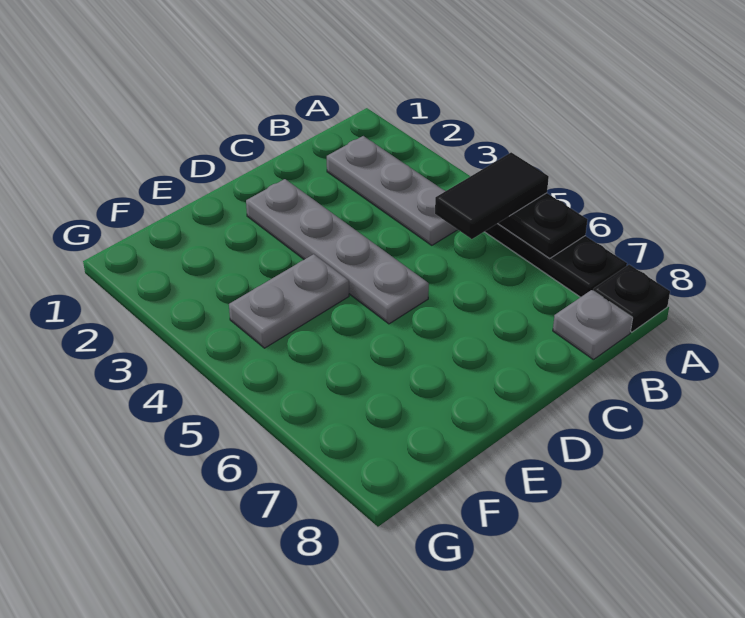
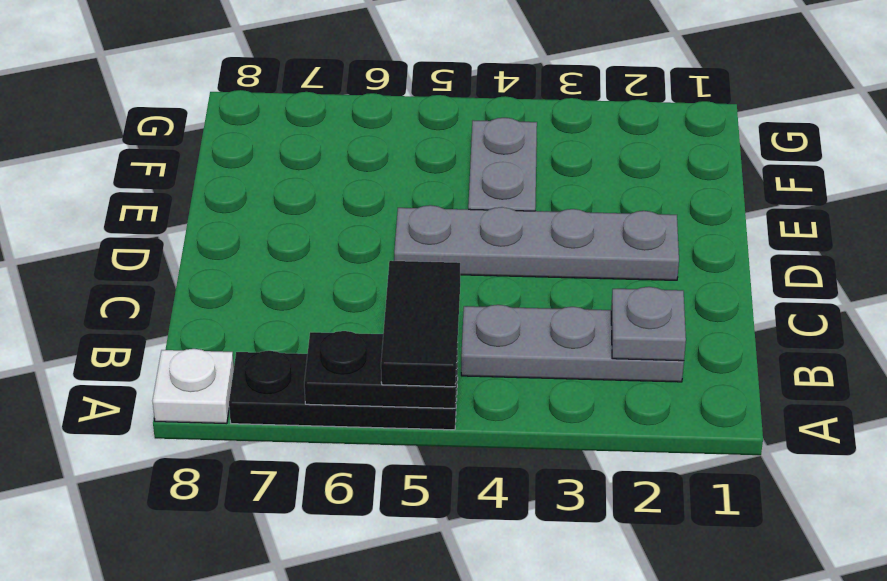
black 1x1 plate [593,265,670,332] -> white 1x1 plate [152,349,234,424]
grey 1x1 plate [553,290,633,360] -> grey 1x1 plate moved to [611,287,686,361]

